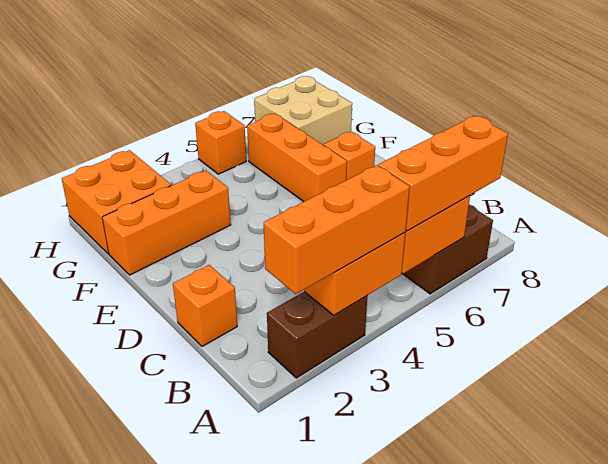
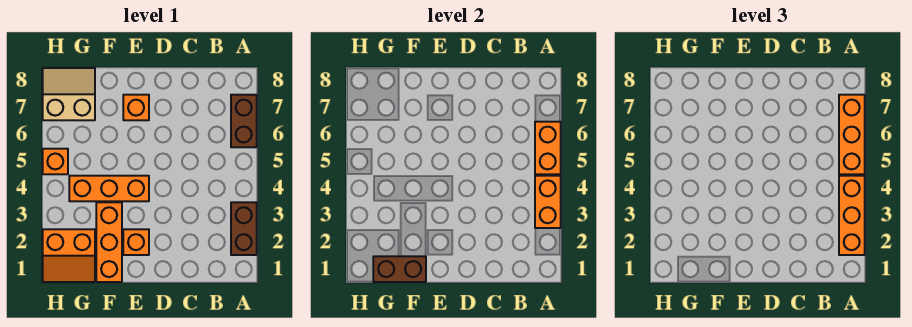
orange 1x1 brick [173,265,237,347] -> orange 1x1 brick moved to [123,229,149,255]
orange 1x3 brick [247,114,347,202] -> orange 1x3 brick moved to [69,176,149,201]
none -> brown 1x2 brick [373,256,426,282]
orange 2x2 brick [62,150,171,254] -> orange 2x2 slope [43,229,95,282]
tan 2x2 brick [254,76,352,145] -> tan 2x2 slope [43,68,95,120]

